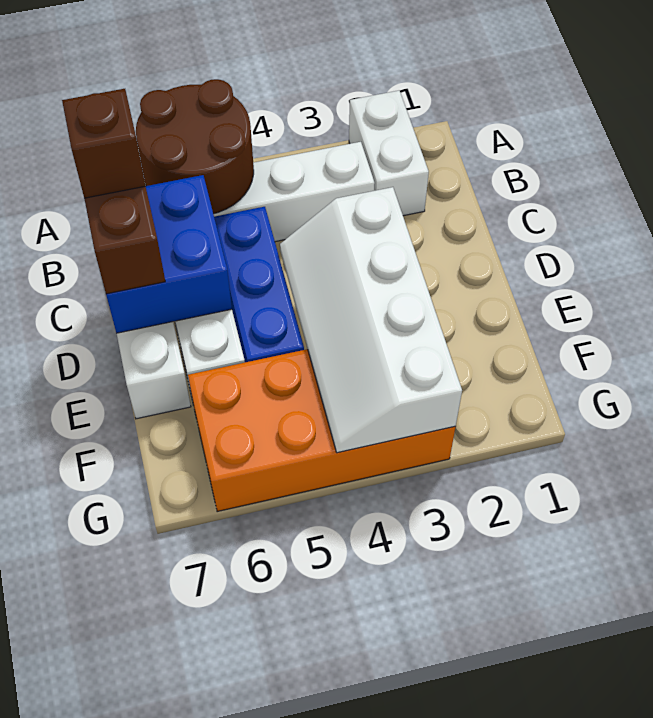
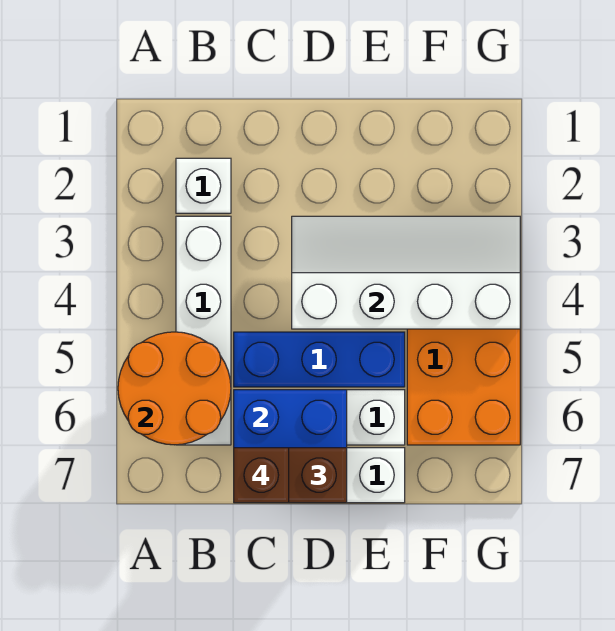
white 1x2 brick [349,91,429,216] -> white 1x1 brick [176,158,231,213]
brown 2x2 round brick [136,79,254,214] -> orange 2x2 round brick [118,332,231,445]
white 2x4 slope [280,187,462,453] -> white 2x4 slope turned to [292,216,520,329]

